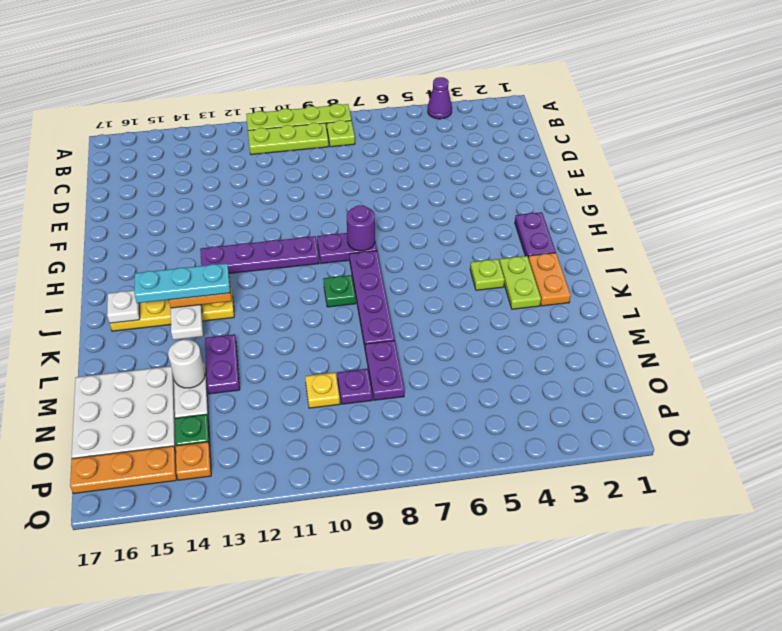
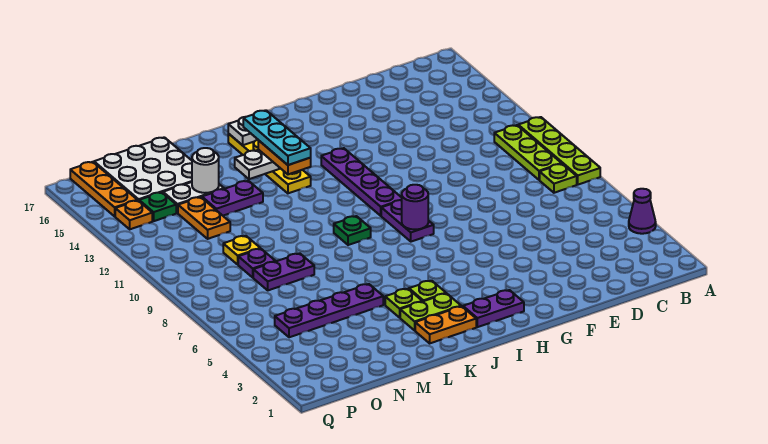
purple 1x4 plate [350,251,395,346] -> purple 1x4 plate moved to [275,284,383,337]
none -> lime 1x1 plate [385,289,422,318]
none -> orange 1x2 plate [178,197,230,239]

